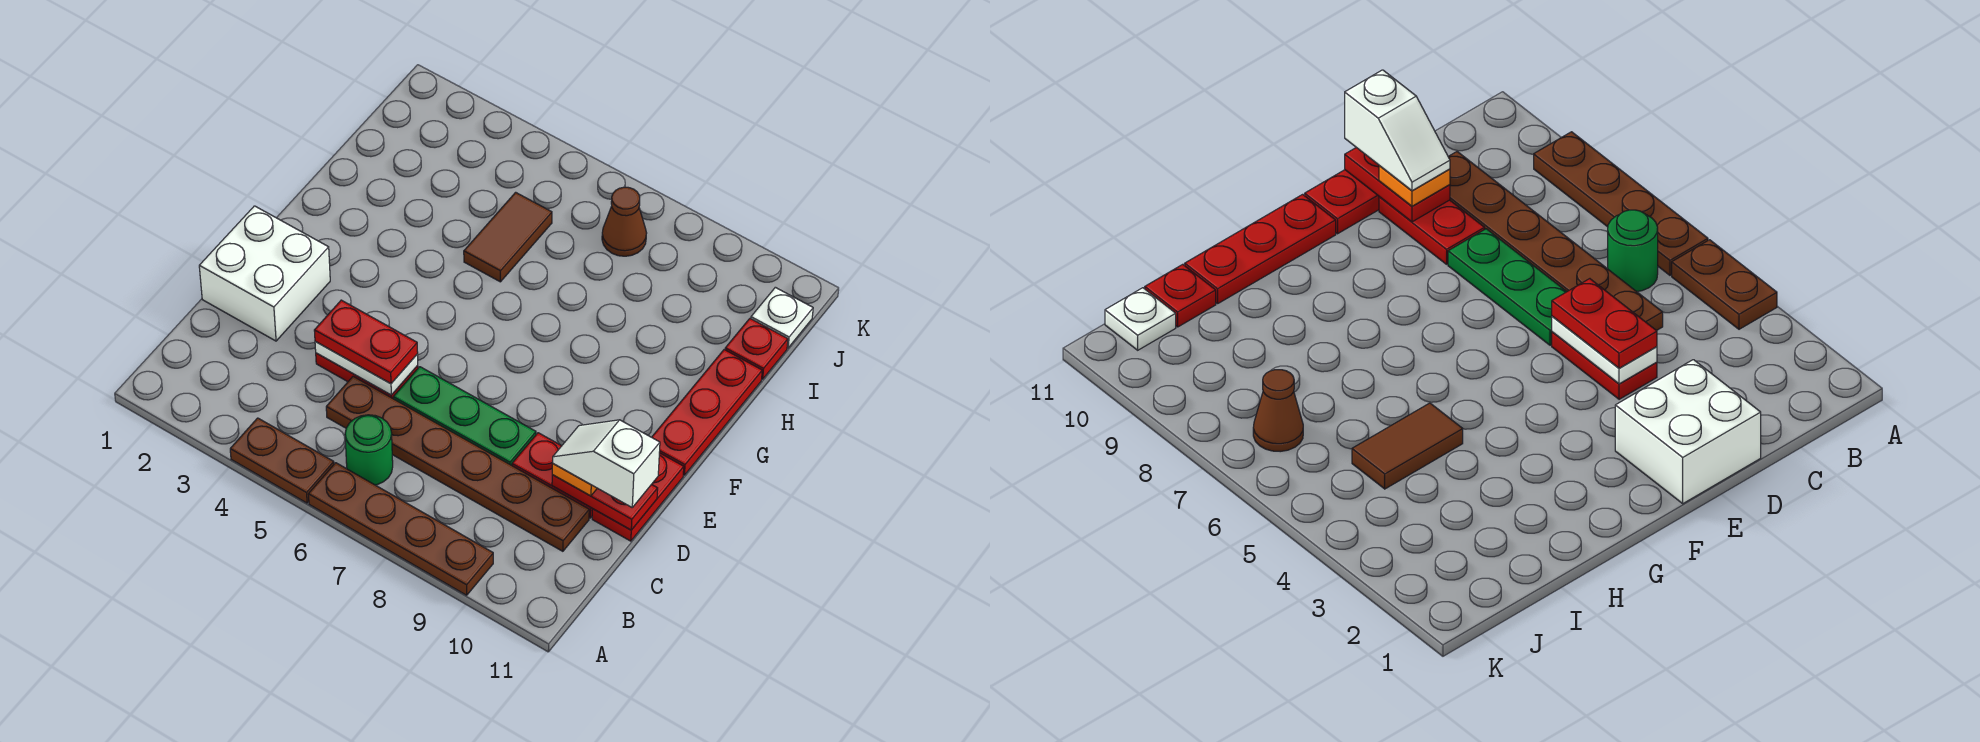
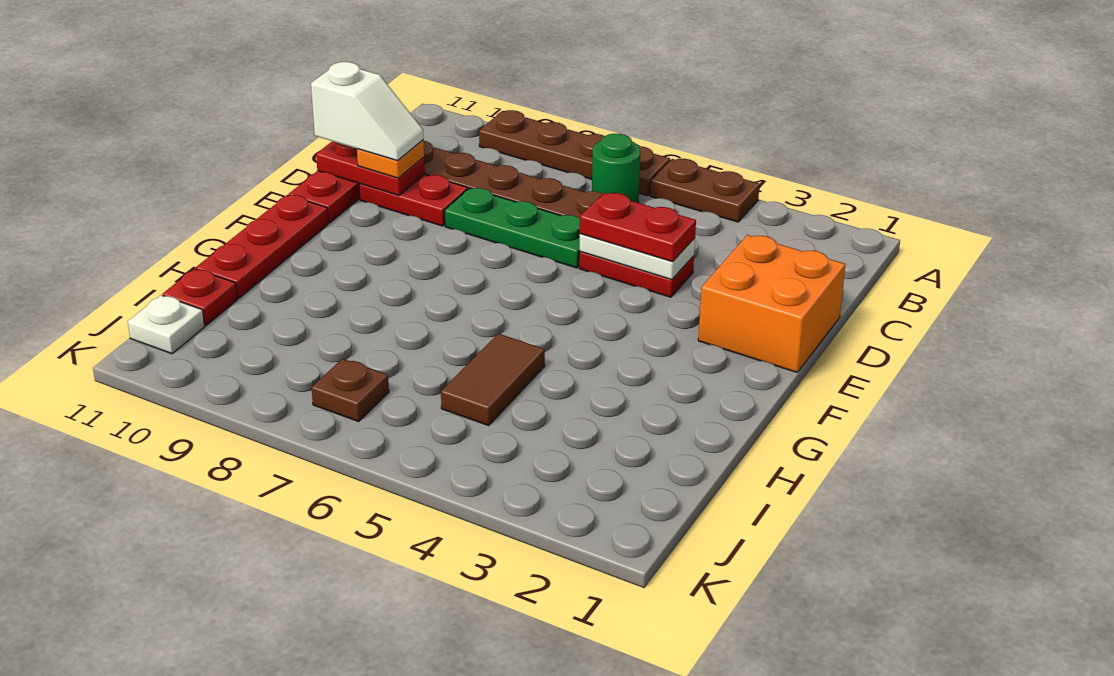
white 2x2 brick [199,206,330,341] -> orange 2x2 brick [698,235,845,372]
brown 1x1 cone [602,187,646,256] -> brown 1x1 plate [311,359,389,421]

